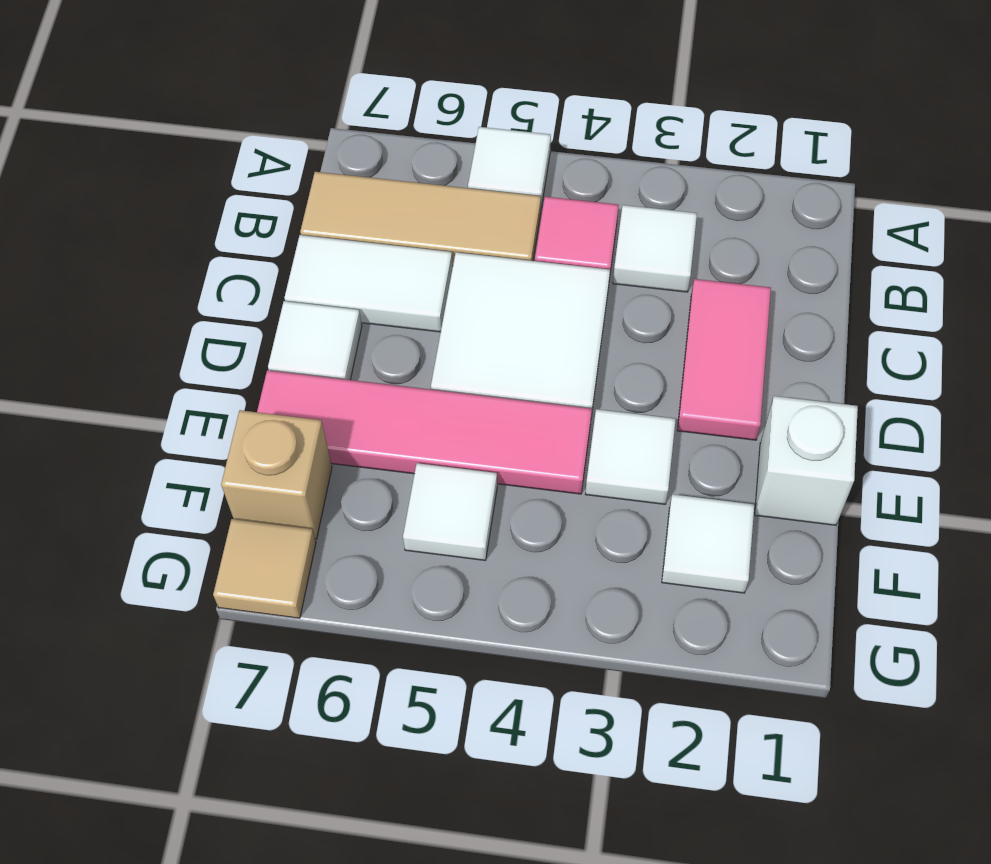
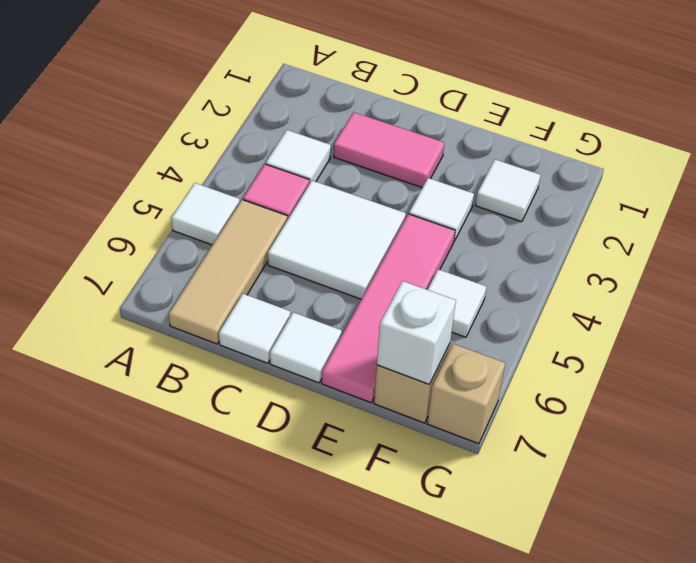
white 1x2 tile [285,235,453,332] -> white 1x1 tile [219,294,291,363]
white 1x1 brick [755,396,858,525] -> white 1x1 brick moved to [377,281,456,384]
tan 1x1 tile [213,519,316,618] -> tan 1x1 brick [427,344,505,444]

